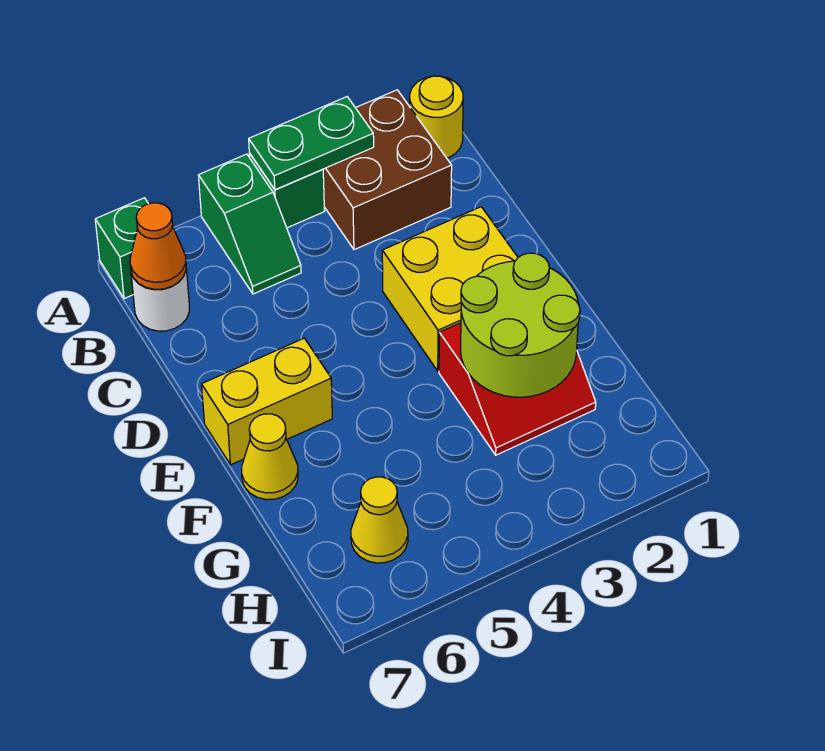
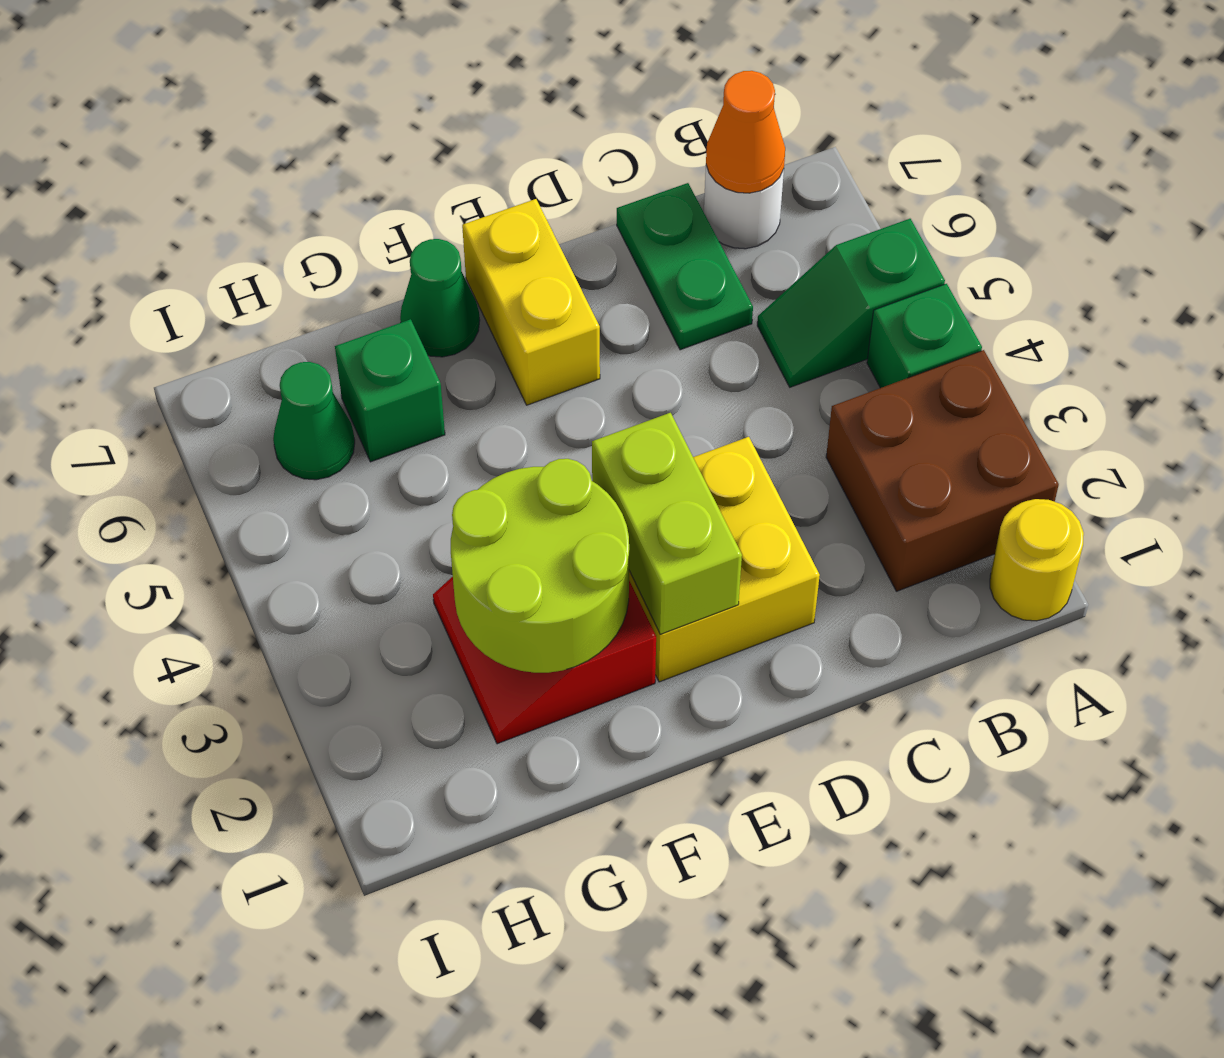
green 1x2 plate [249,97,374,190] -> green 1x2 plate moved to [617,183,753,350]
green 1x1 brick [95,198,148,299] -> green 1x1 brick moved to [335,319,445,462]
none -> lime 1x2 brick [592,413,742,634]
yellow 1x1 cone [242,414,298,500] -> green 1x1 cone [400,239,480,357]
yellow 1x1 cone [351,477,408,563] -> green 1x1 cone [273,362,355,480]

